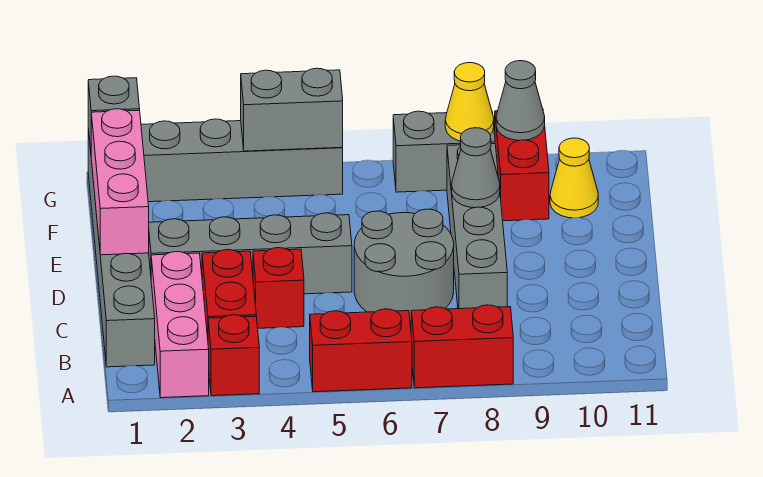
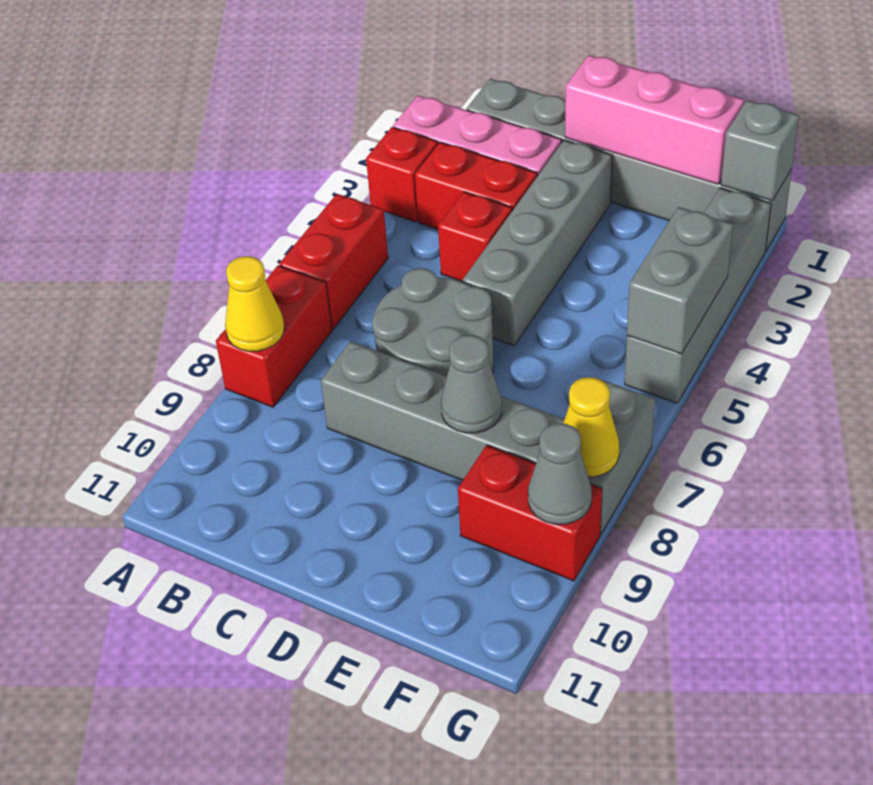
yellow 1x1 cone [550,138,598,218] -> yellow 1x1 cone moved to [225,256,284,351]

